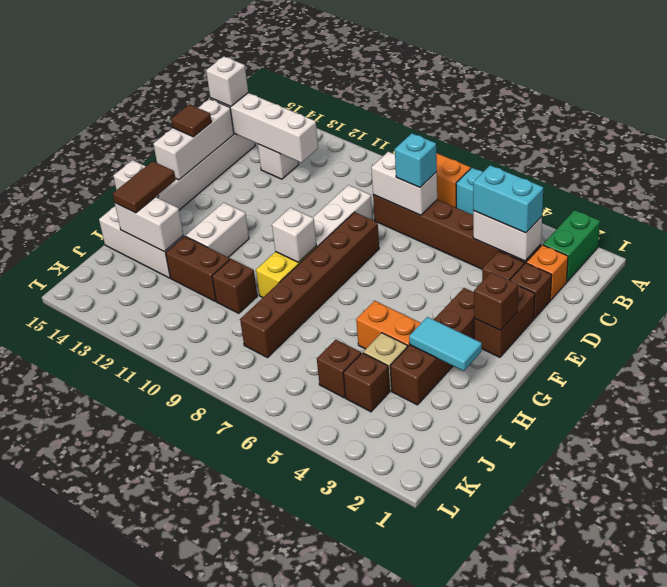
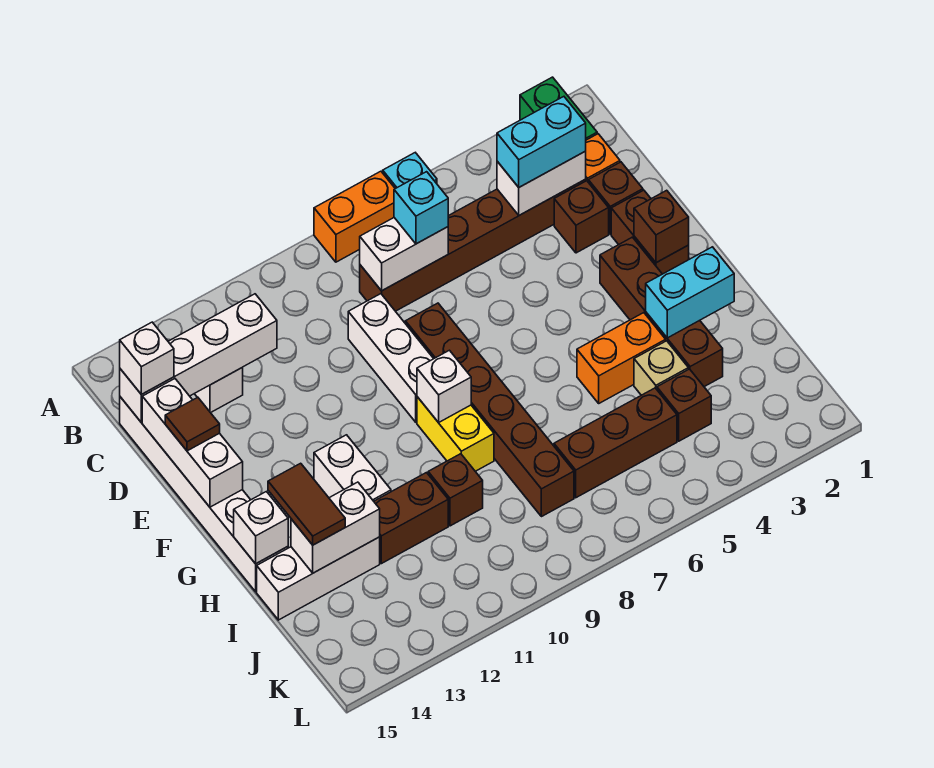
cyan 1x2 tile [409,317,482,371] -> cyan 1x2 brick [646,247,734,338]
brown 1x1 brick [317,340,361,398] -> brown 1x3 brick [554,388,677,498]

